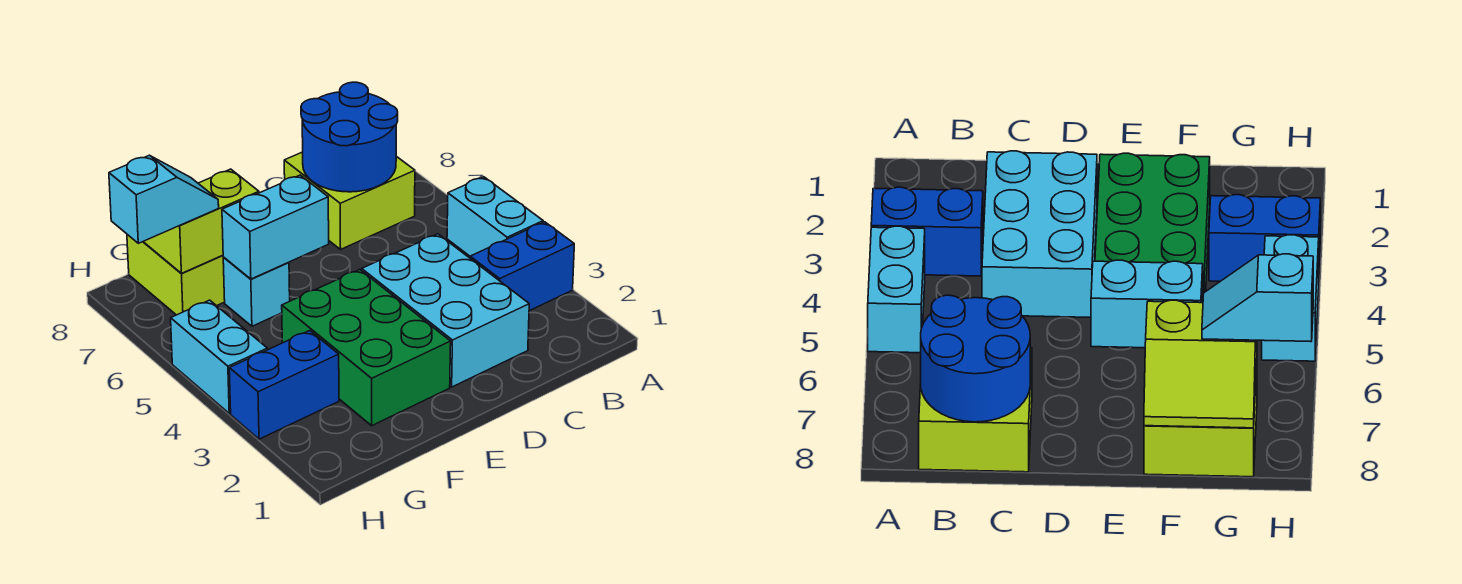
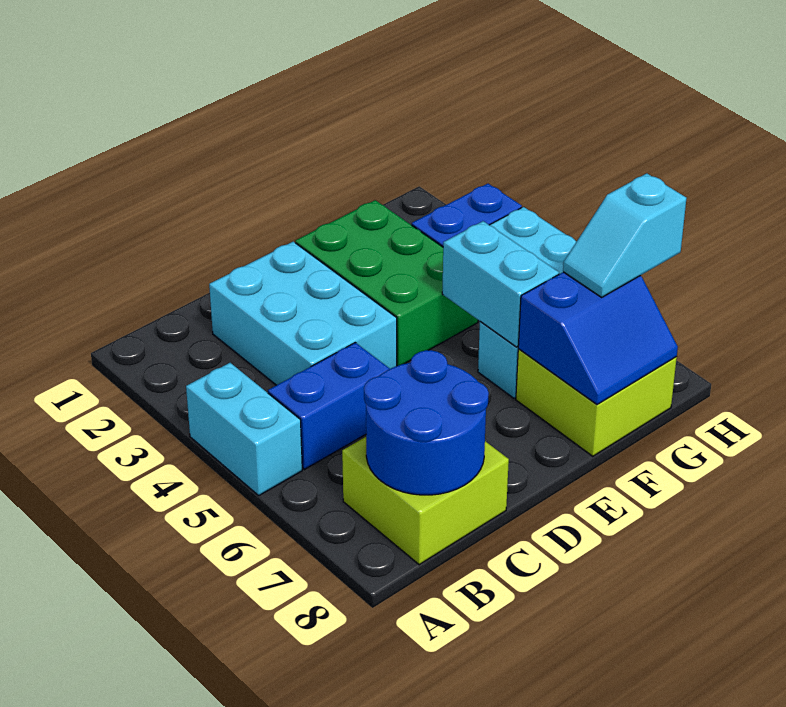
blue 1x2 brick [470,222,574,311] -> blue 1x2 brick moved to [268,343,390,469]
cyan 1x2 brick [222,175,329,279] -> cyan 1x2 brick turned to [442,221,559,347]
lime 2x2 slope [143,169,259,273] -> blue 2x2 slope [518,272,678,405]

